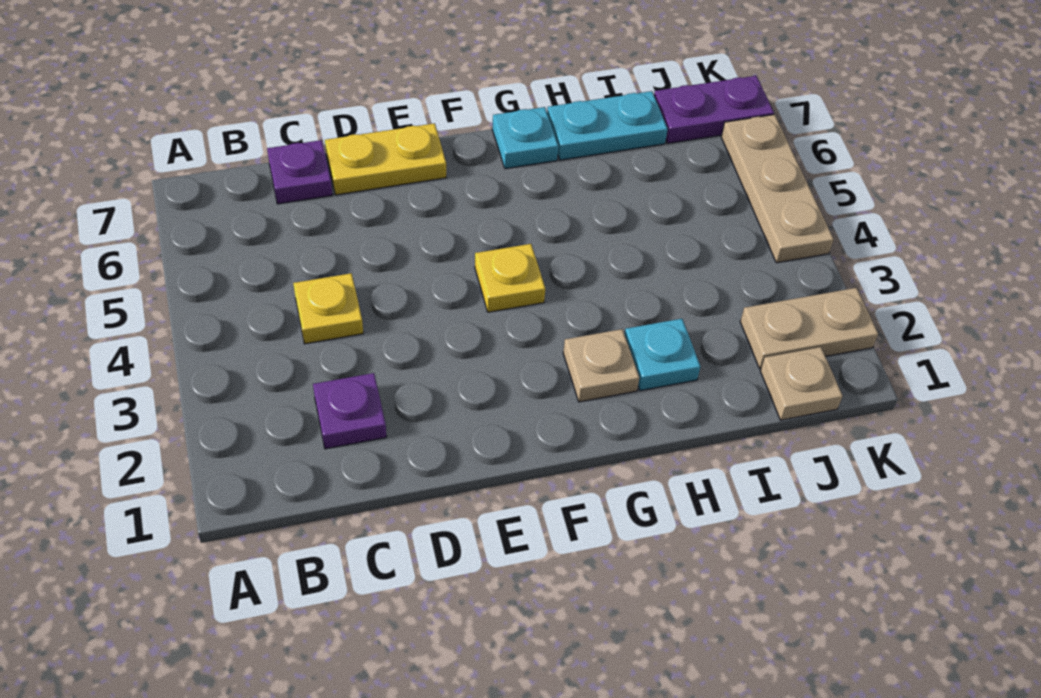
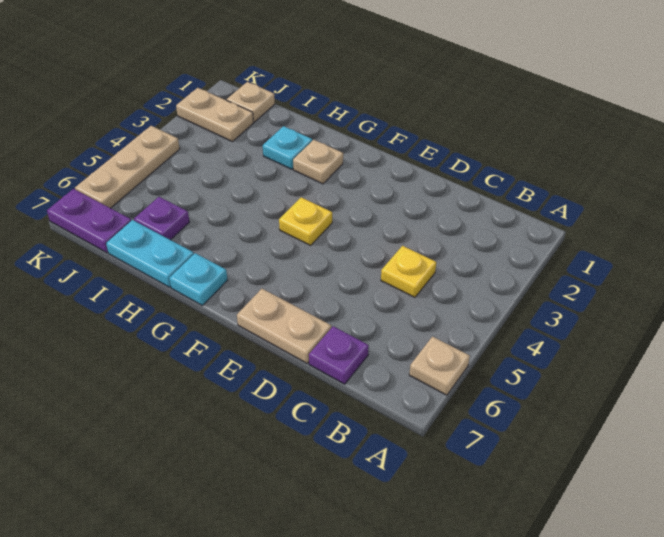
none -> tan 1x1 plate [409,337,470,395]
purple 1x1 plate [313,373,387,449] -> purple 1x1 plate moved to [134,197,190,240]
yellow 1x2 plate [325,123,446,195] -> tan 1x2 plate [237,289,331,363]

